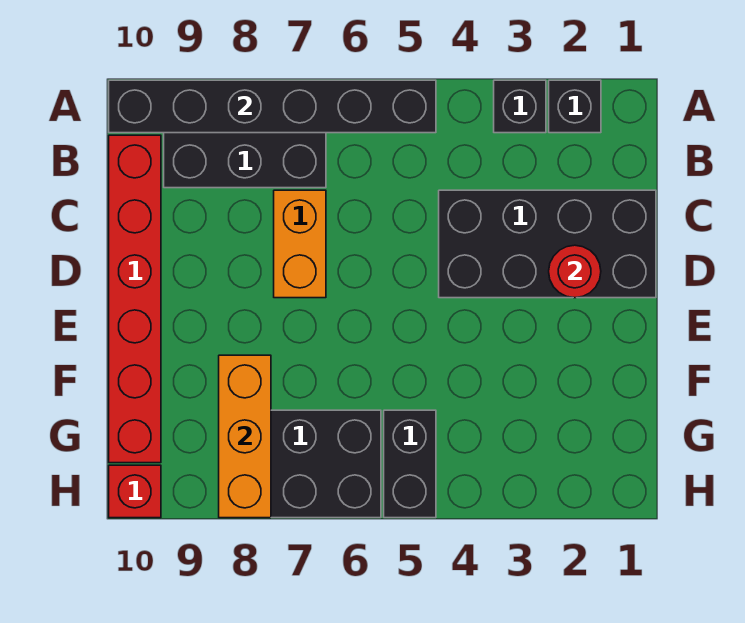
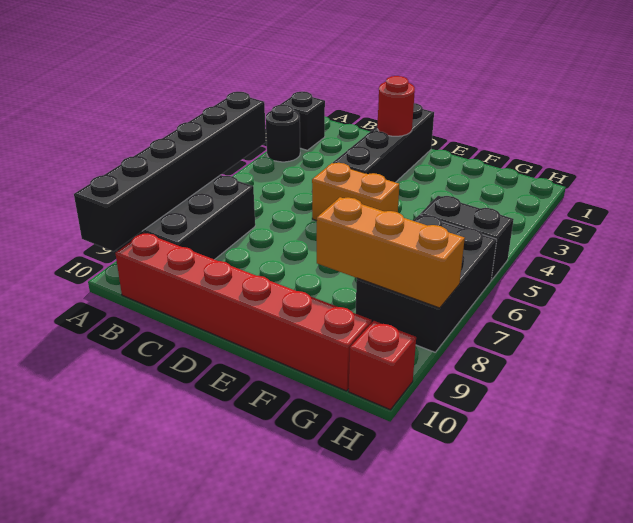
black 1x1 brick [494,80,546,133] -> black 1x1 round brick [266,105,300,162]
black 2x4 brick [439,190,656,298] -> black 1x4 brick [333,103,434,182]
orange 1x2 brick [274,190,326,298] -> orange 1x2 brick moved to [312,163,399,221]

